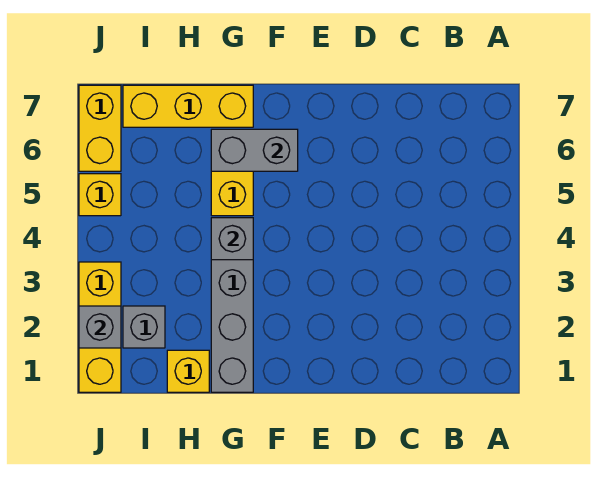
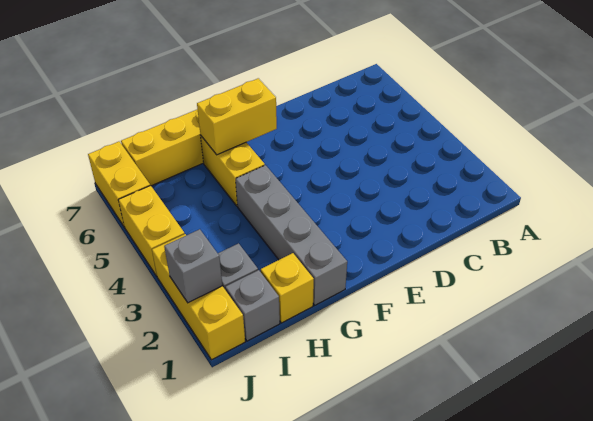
grey 1x2 brick [211,129,298,171] -> yellow 1x2 brick [197,78,277,155]
grey 1x1 brick [211,218,253,260] -> grey 1x1 brick moved to [225,270,280,341]
yellow 1x1 brick [79,174,121,216] -> yellow 1x2 brick [118,185,185,276]

